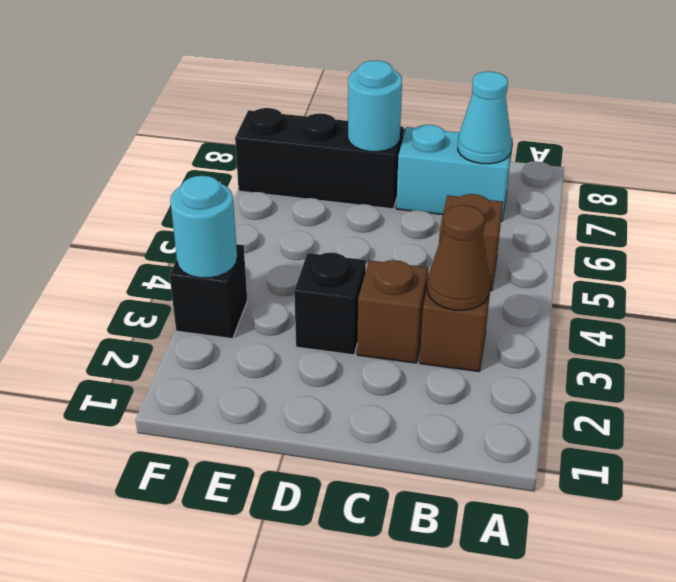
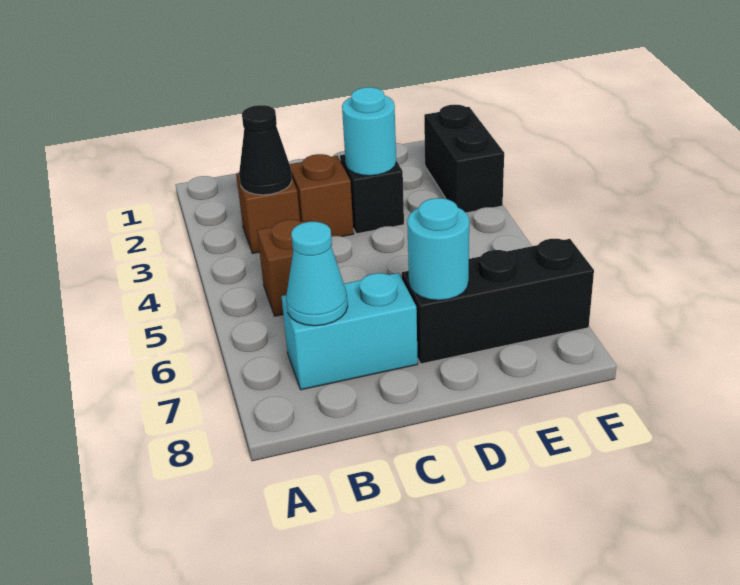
brown 1x1 cone [427,205,490,310] -> black 1x1 cone [239,105,292,195]
black 1x1 brick [170,244,247,339] -> black 1x2 brick [424,105,504,213]
cyan 1x1 round brick [170,176,237,278] -> cyan 1x1 round brick moved to [342,87,396,176]

